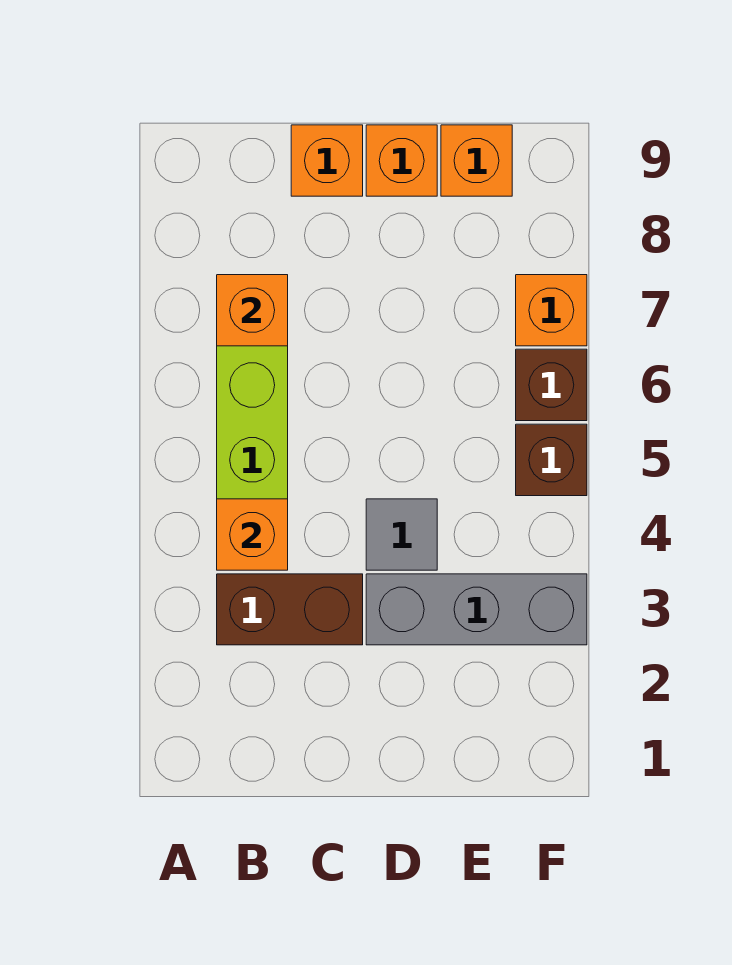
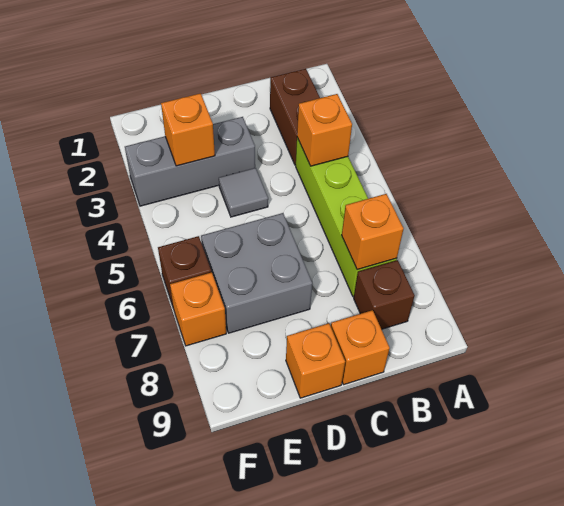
brown 1x2 brick [217,574,363,645] -> brown 1x2 brick turned to [270,69,320,165]
none -> grey 2x2 brick [201,213,312,333]
orange 1x1 brick [441,125,512,196] -> orange 1x1 brick moved to [161,93,215,166]
brown 1x1 brick [516,424,587,496] -> brown 1x1 brick moved to [354,260,415,329]

